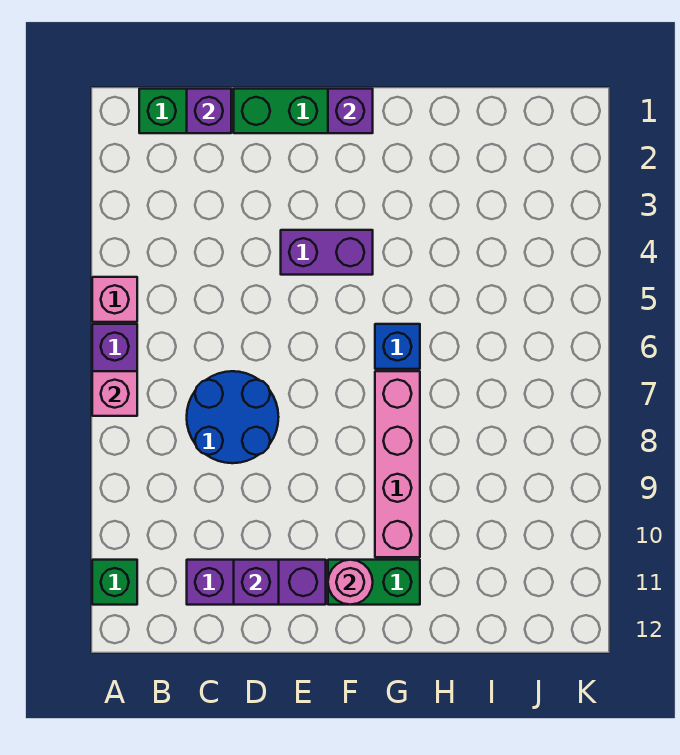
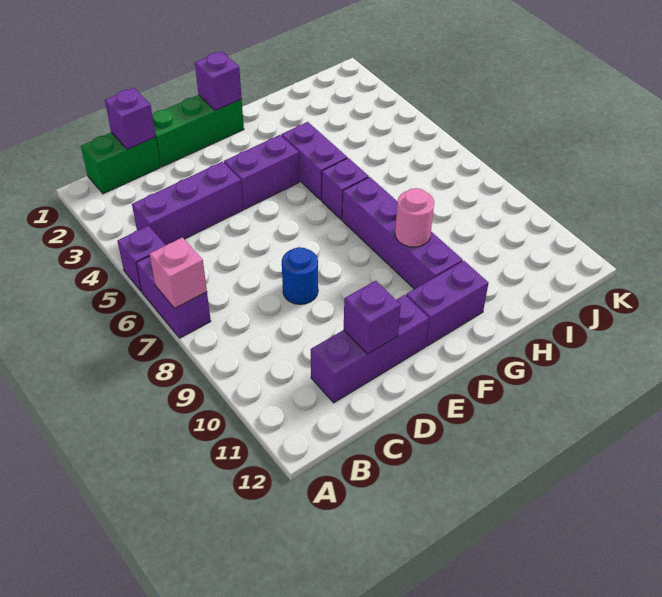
pink 1x1 brick [92,277,137,322] -> purple 1x1 brick [117,226,166,291]
green 1x1 brick [92,560,137,605] -> none
none -> purple 1x3 brick [132,162,243,245]
blue 2x2 round brick [187,371,279,463] -> blue 1x1 round brick [282,247,318,304]
green 1x2 brick [328,560,420,605] -> purple 1x2 brick [406,261,488,346]
pink 1x1 round brick [328,560,373,605] -> pink 1x1 round brick moved to [395,188,434,247]
none -> purple 1x2 brick [281,122,347,200]
blue 1x1 brick [375,324,420,369] -> purple 1x1 brick [322,158,369,220]
pink 1x4 brick [375,371,420,557] -> purple 1x4 brick [342,177,463,289]

